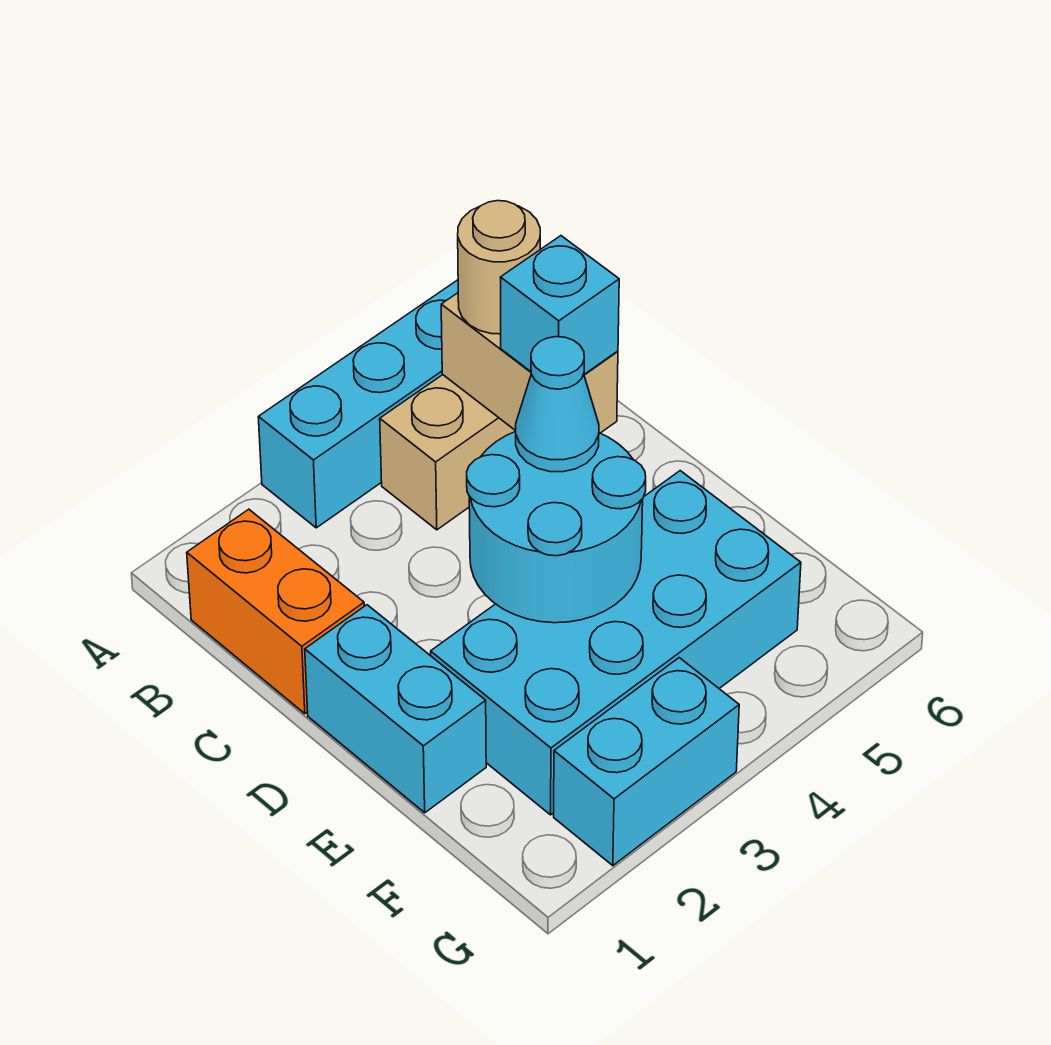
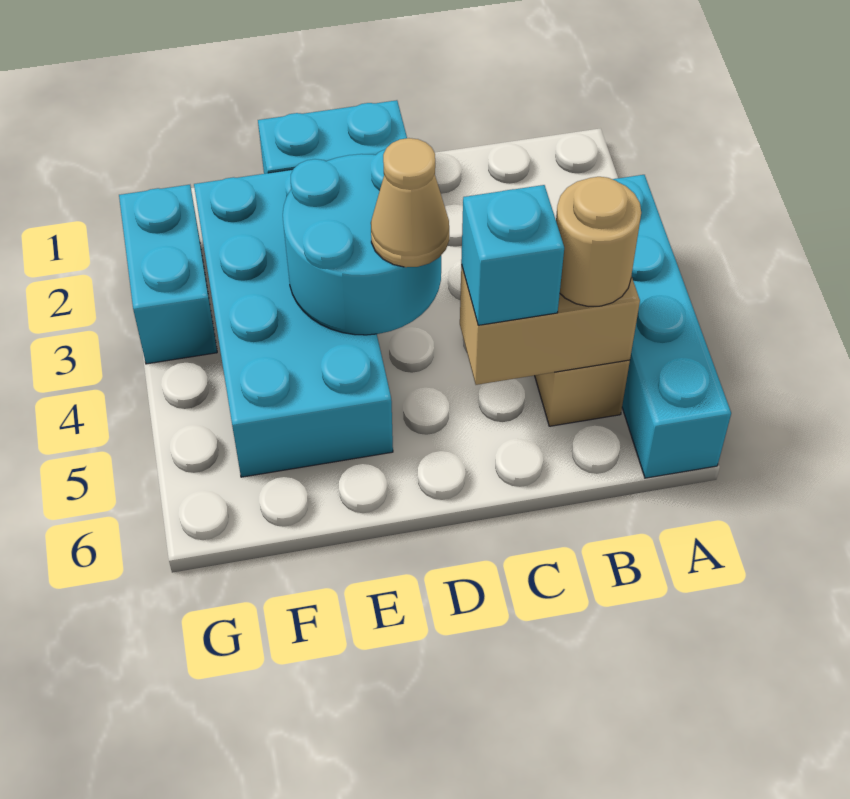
orange 1x2 brick [187,509,364,714] -> none
cyan 1x1 cone [516,337,599,472] -> tan 1x1 cone [371,138,449,267]

